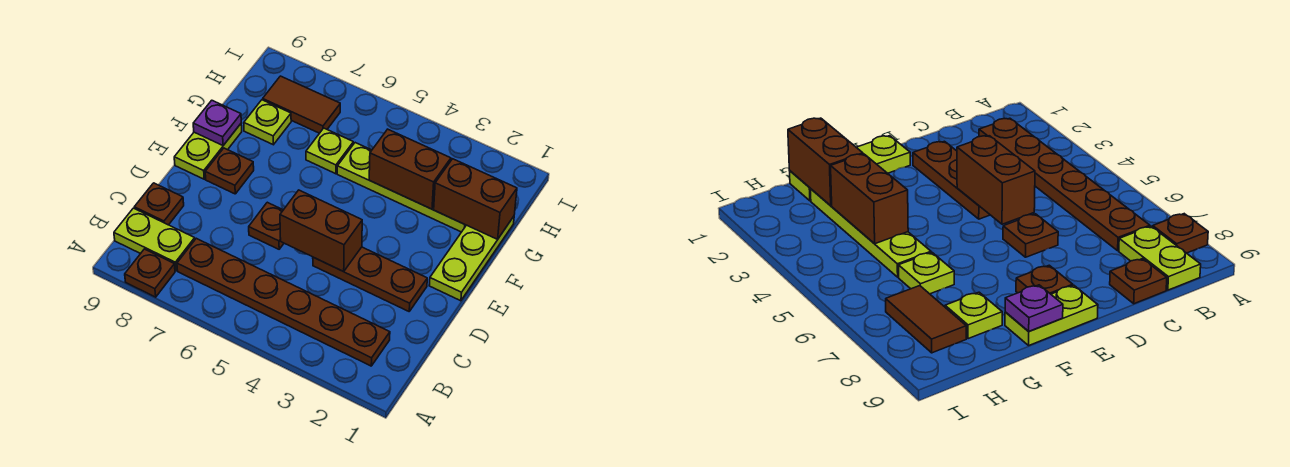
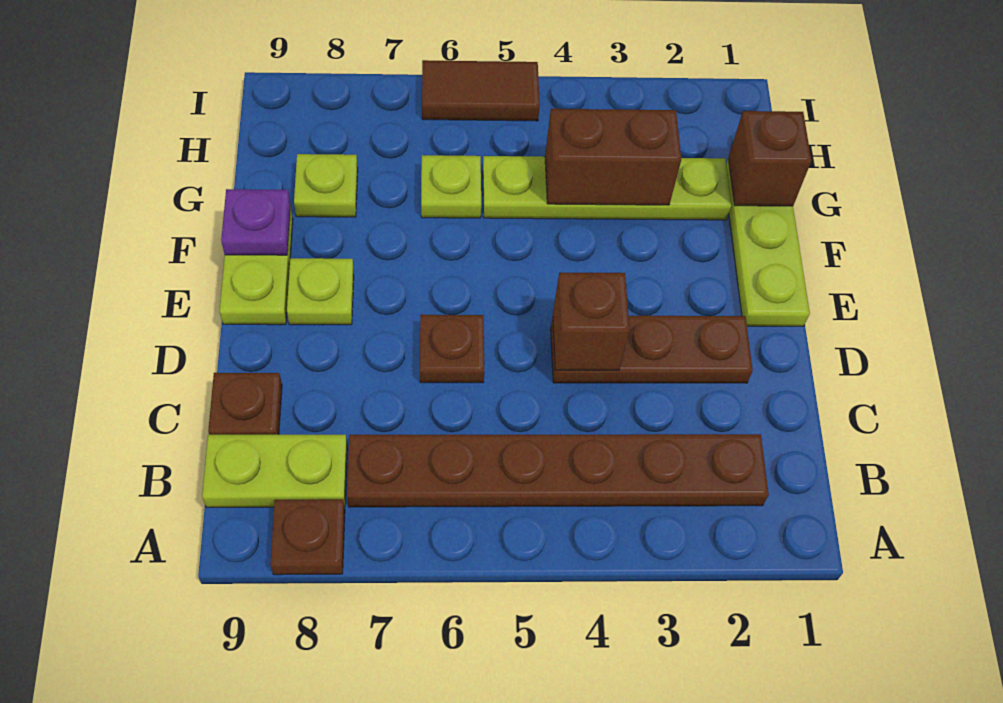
brown 1x2 brick [280,190,362,272] -> brown 1x1 brick [553,272,630,370]
brown 1x1 plate [205,148,254,194] -> lime 1x1 plate [287,258,354,325]
brown 1x2 brick [434,159,517,239] -> brown 1x1 brick [728,111,811,206]
brown 1x2 tile [263,76,340,133] -> brown 1x2 tile moved to [422,60,540,121]

